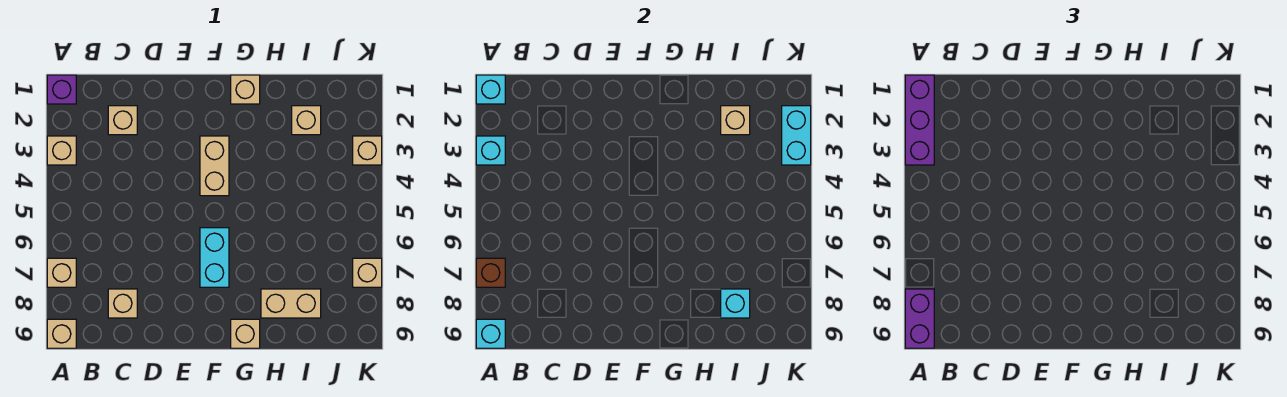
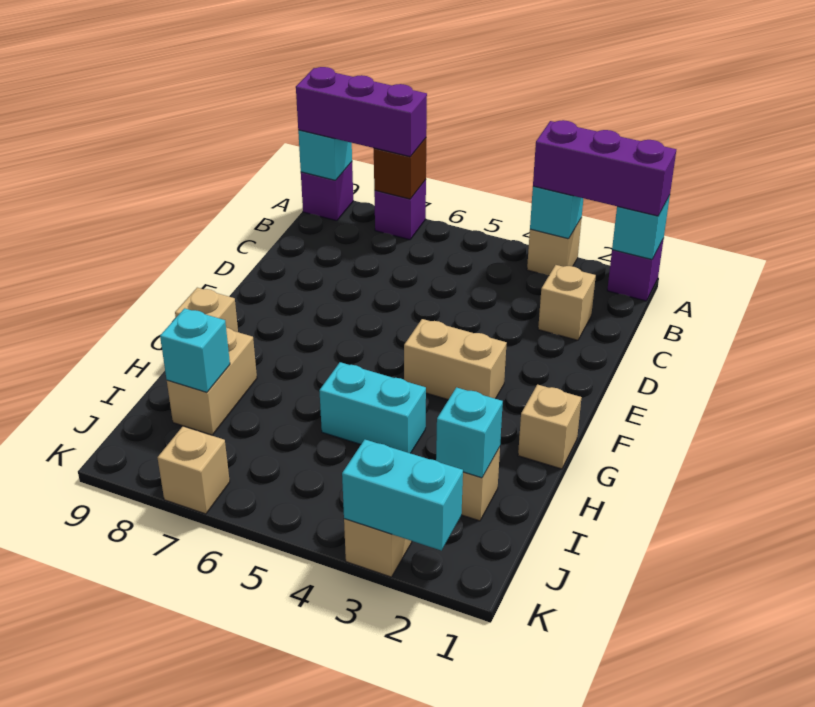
tan 1x1 brick [47,258,76,287] -> purple 1x1 brick [374,180,426,240]
purple 1x2 brick [905,289,934,348] -> purple 1x3 brick [296,67,427,157]
tan 1x1 brick [47,319,76,348] -> purple 1x1 brick [301,162,353,221]
tan 1x1 brick [108,289,137,318] -> none
cyan 1x2 brick [200,228,229,287] -> cyan 1x2 brick moved to [319,362,426,453]
tan 1x1 brick [721,106,750,135] -> cyan 1x1 brick [436,387,503,478]

